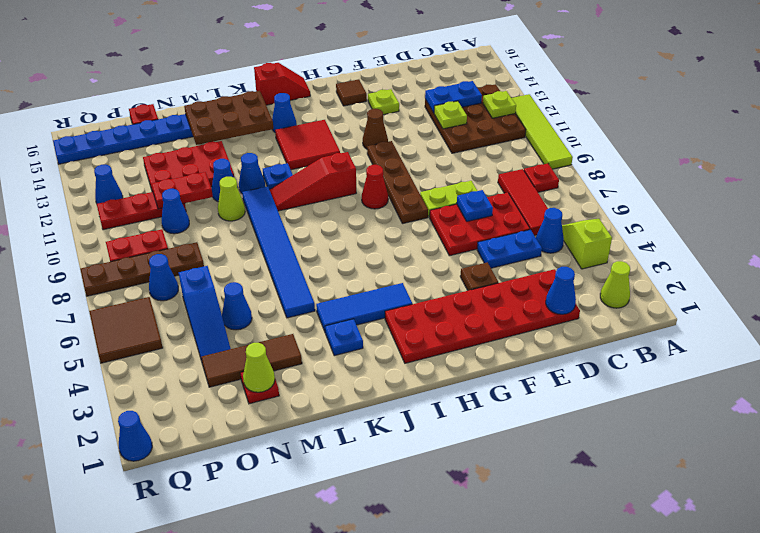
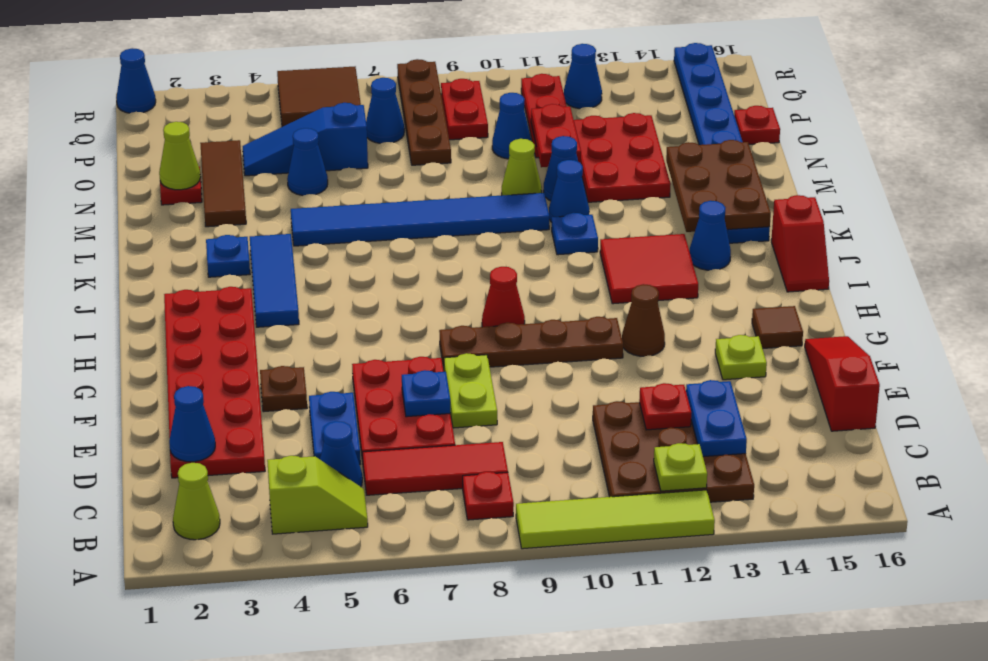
lime 1x1 plate [434,101,467,129] -> red 1x1 plate [639,383,691,430]
red 1x3 slope [270,152,356,211] -> red 1x3 slope moved to [805,336,880,431]

